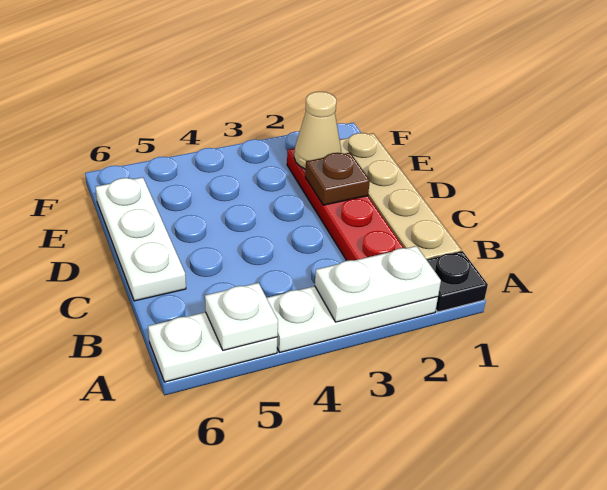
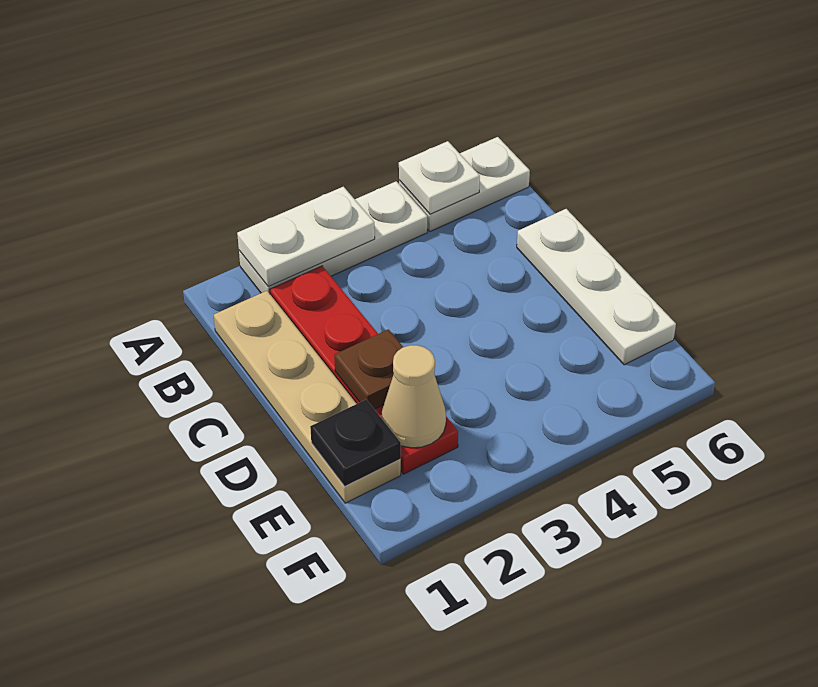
black 1x1 plate [427,251,488,312] -> black 1x1 plate moved to [310,400,401,486]

